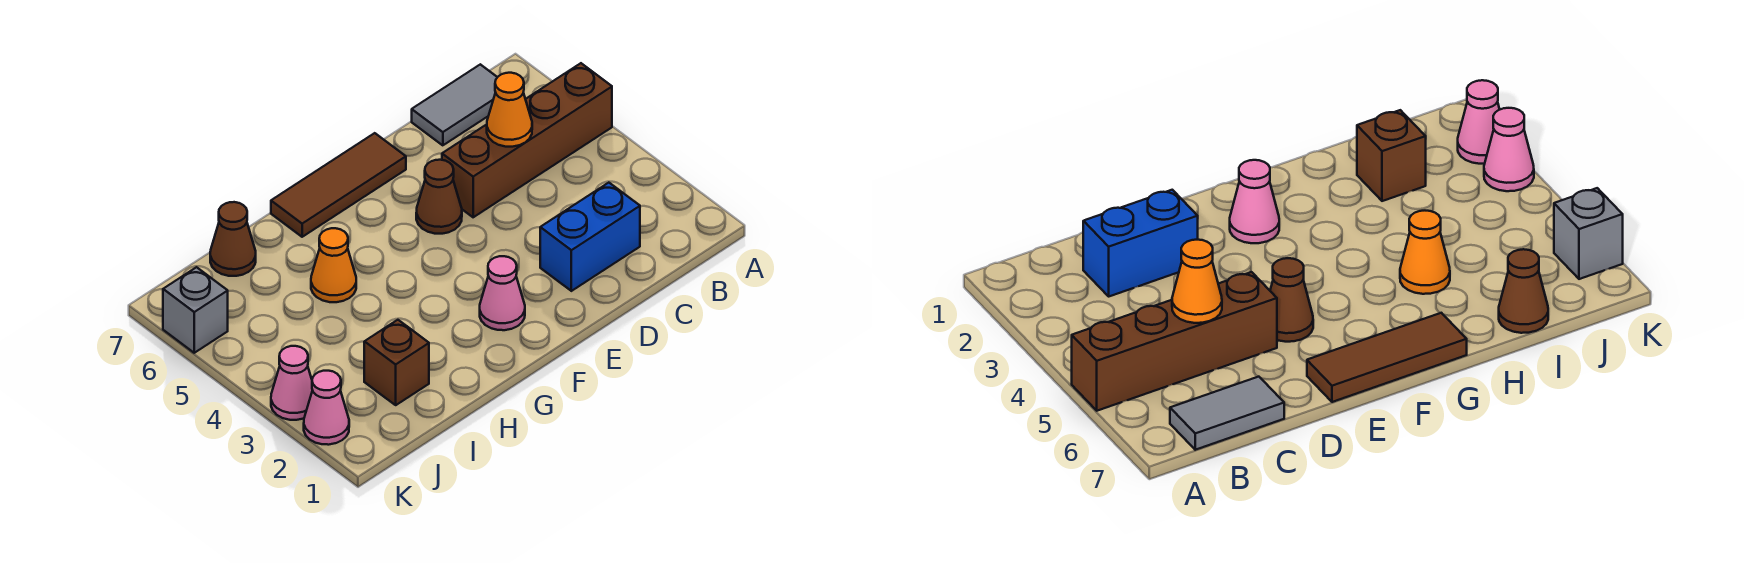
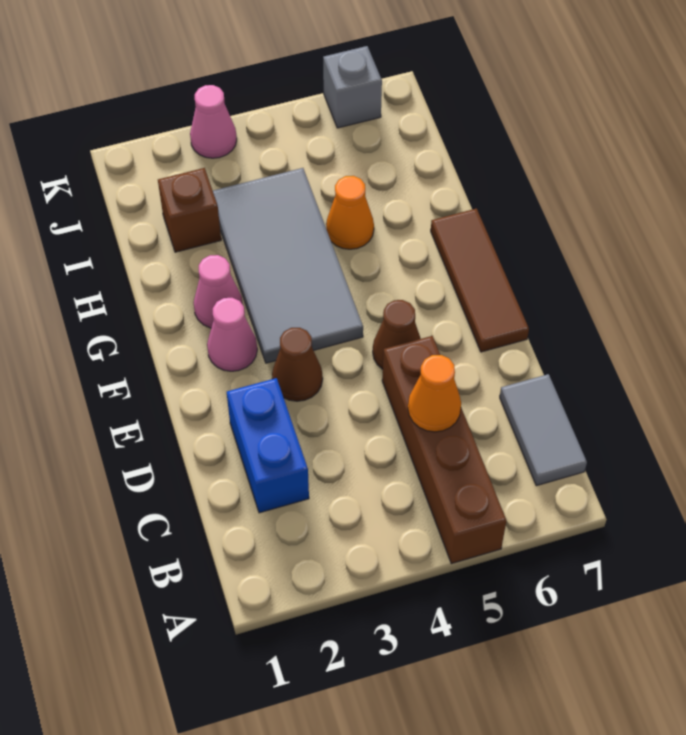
none -> grey 2x4 tile [213,168,363,363]
brown 1x1 cone [210,202,256,276] -> brown 1x1 cone moved to [272,328,323,401]
pink 1x1 cone [304,371,349,445] -> pink 1x1 cone moved to [194,255,243,328]

